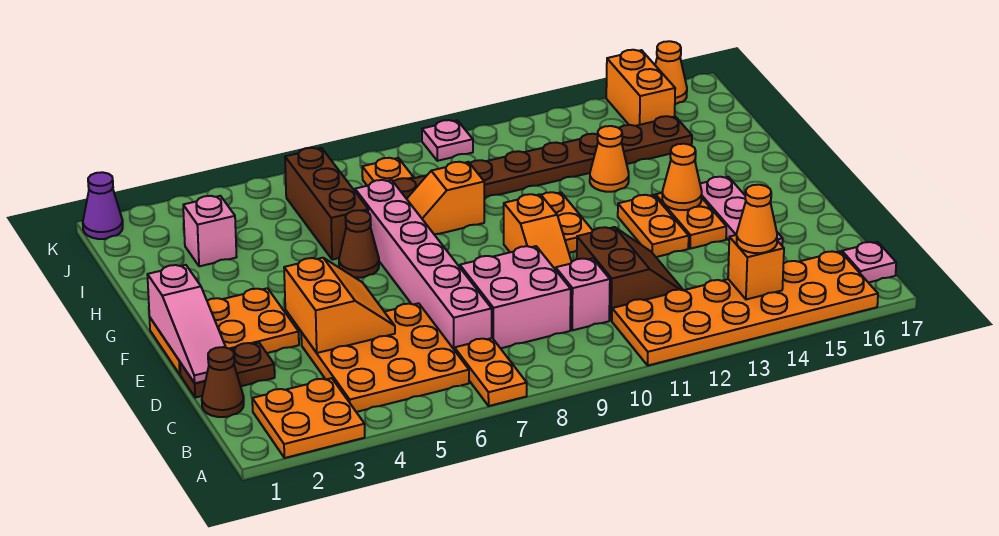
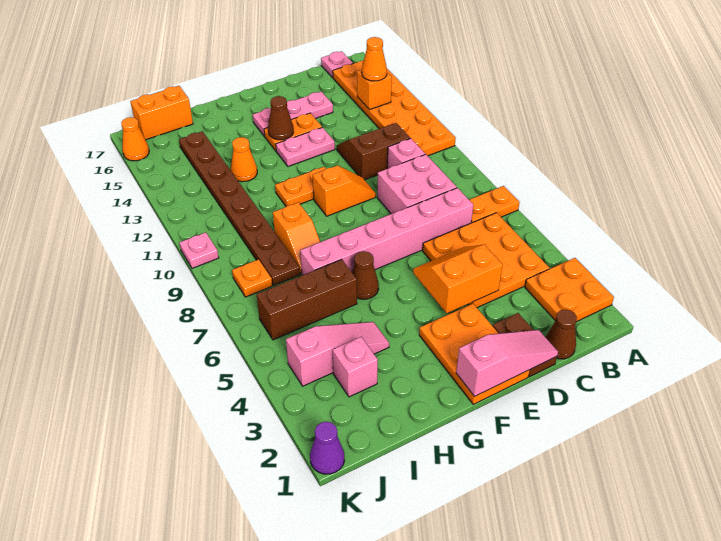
orange 1x2 plate [618,195,689,257] -> pink 1x2 plate [276,128,335,166]
orange 1x1 cone [662,144,702,210] -> brown 1x1 cone [268,96,294,140]
none -> pink 1x3 slope [286,322,389,386]
orange 1x2 brick [606,50,675,126] -> orange 1x2 brick moved to [130,86,193,140]

